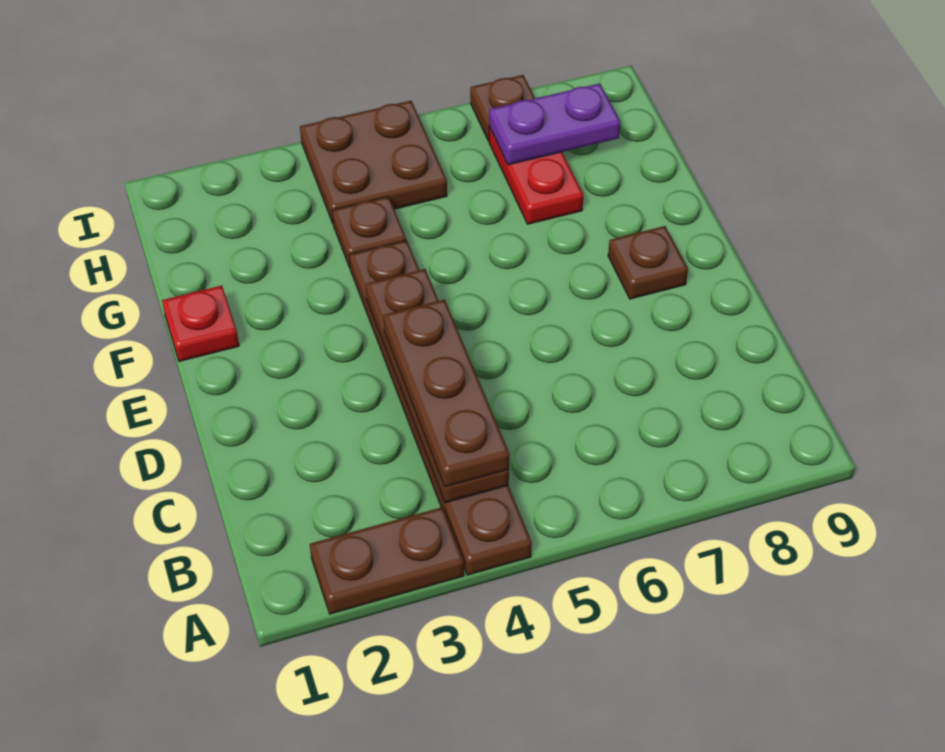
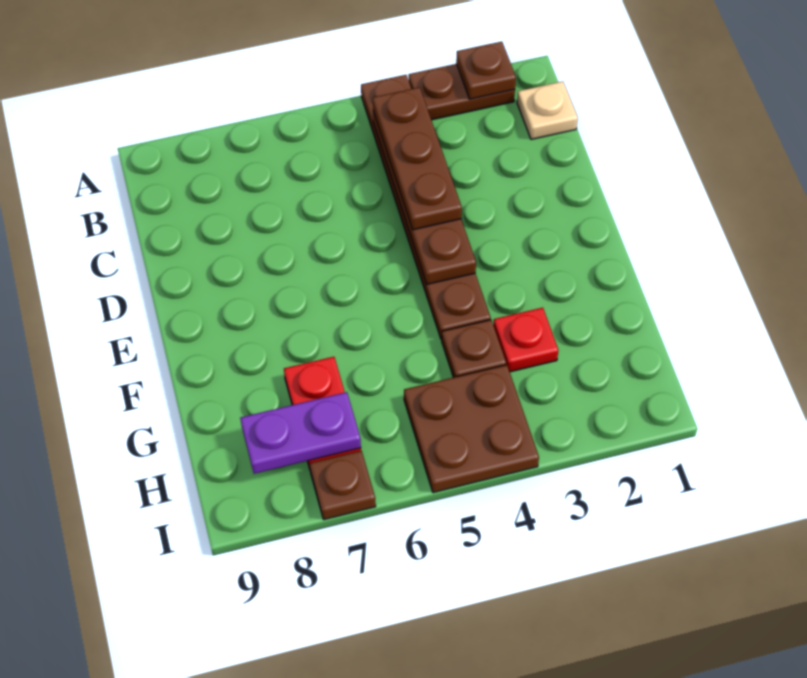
none -> tan 1x1 plate [517,81,578,139]
brown 1x1 plate [608,226,688,299] -> brown 1x1 plate moved to [456,42,516,99]
red 1x1 plate [162,285,239,361] -> red 1x1 plate moved to [493,308,559,372]

